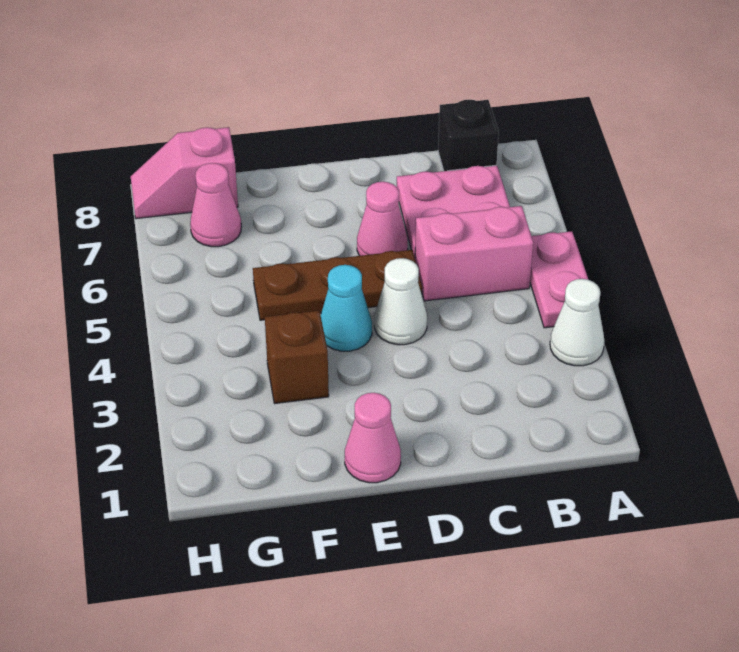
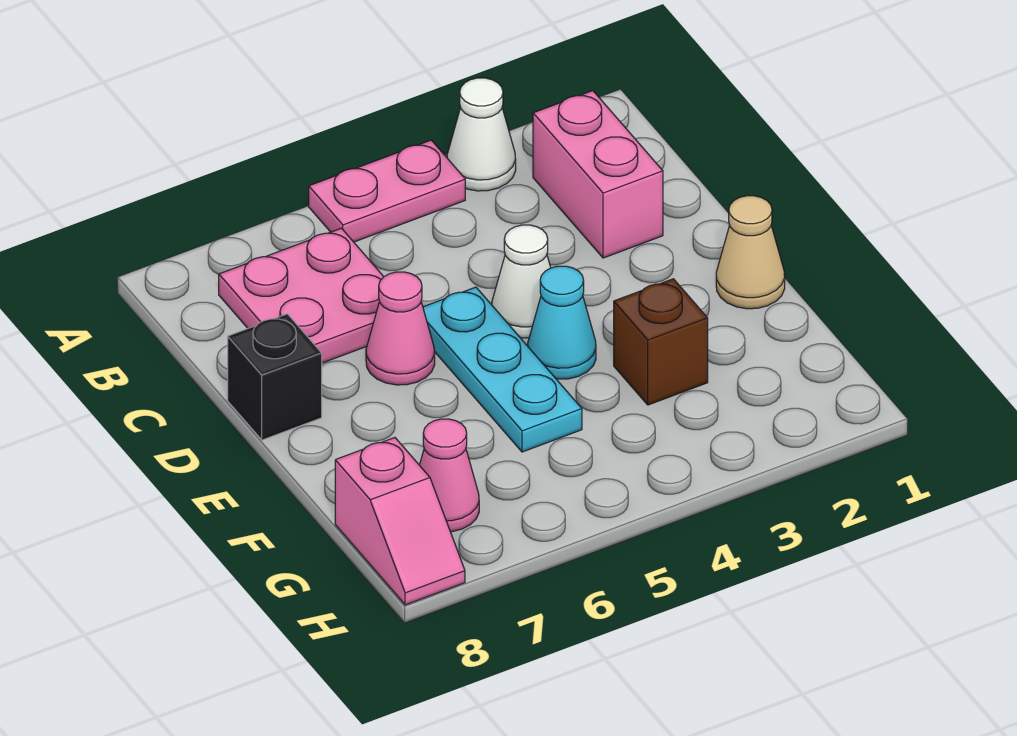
pink 1x2 brick [415,206,533,301] -> pink 1x2 brick moved to [533,91,663,258]
black 1x1 brick [438,100,499,171] -> black 1x1 brick moved to [228,314,322,440]
brown 1x3 plate [253,250,422,320] -> cyan 1x3 plate [423,287,582,452]
pink 1x1 cone [345,393,401,483] -> tan 1x1 cone [716,196,785,309]

